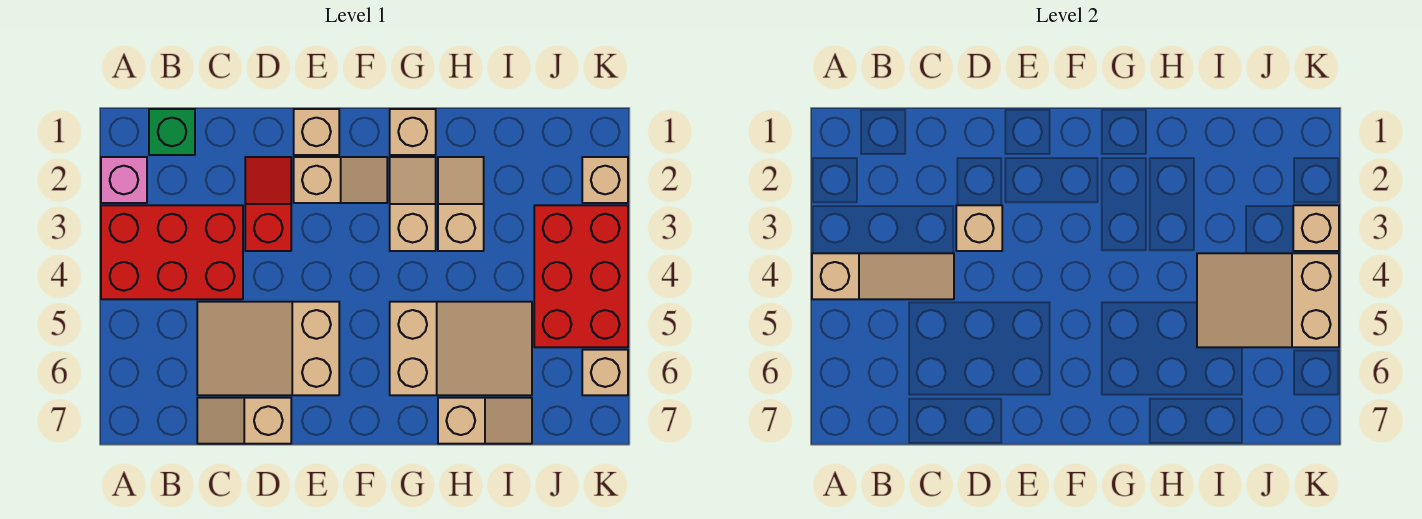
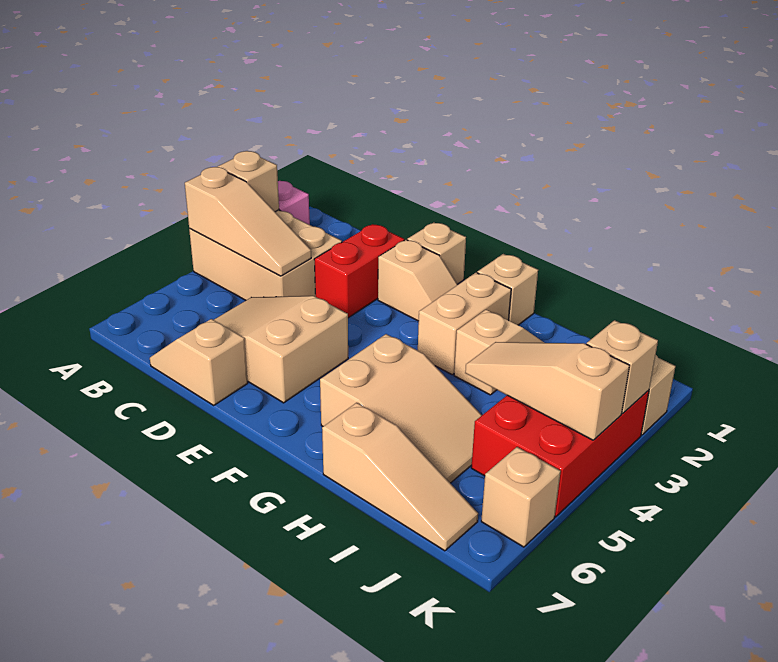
red 2x3 brick [101,205,243,299] -> tan 2x3 brick [189,210,342,300]
green 1x1 brick [149,109,195,155] -> none
red 1x2 slope [245,157,291,251] -> red 1x2 brick [314,224,404,318]
tan 1x1 brick [956,205,1002,251] -> tan 1x1 brick moved to [218,151,279,212]
tan 1x2 slope [390,157,436,251] -> tan 1x2 brick [418,273,511,375]
tan 1x2 slope [438,398,532,444] -> tan 1x3 slope [322,403,478,551]
tan 2x3 slope [1197,253,1339,347] -> tan 1x3 slope [465,342,630,440]

